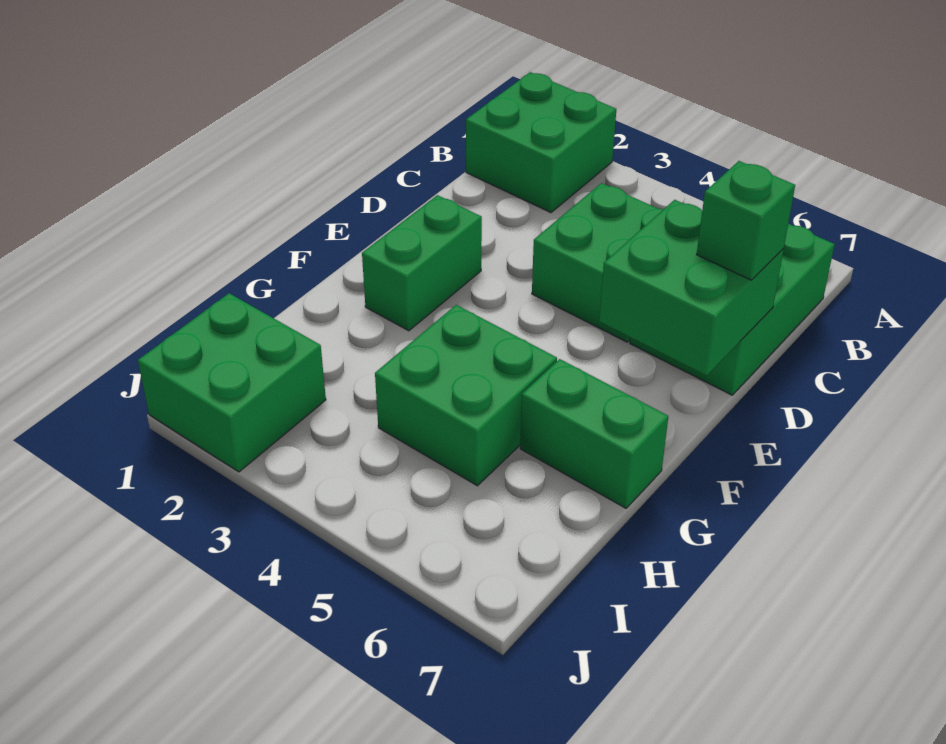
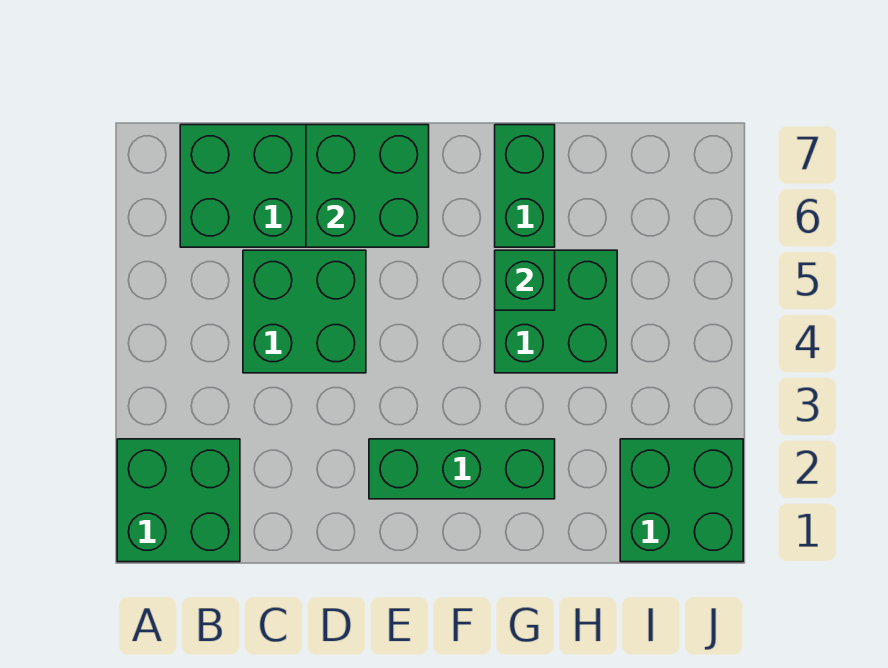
green 1x1 brick [697,161,795,280] -> green 1x1 brick moved to [495,250,555,310]
green 1x2 brick [362,195,482,331] -> green 1x3 brick [369,439,555,499]

